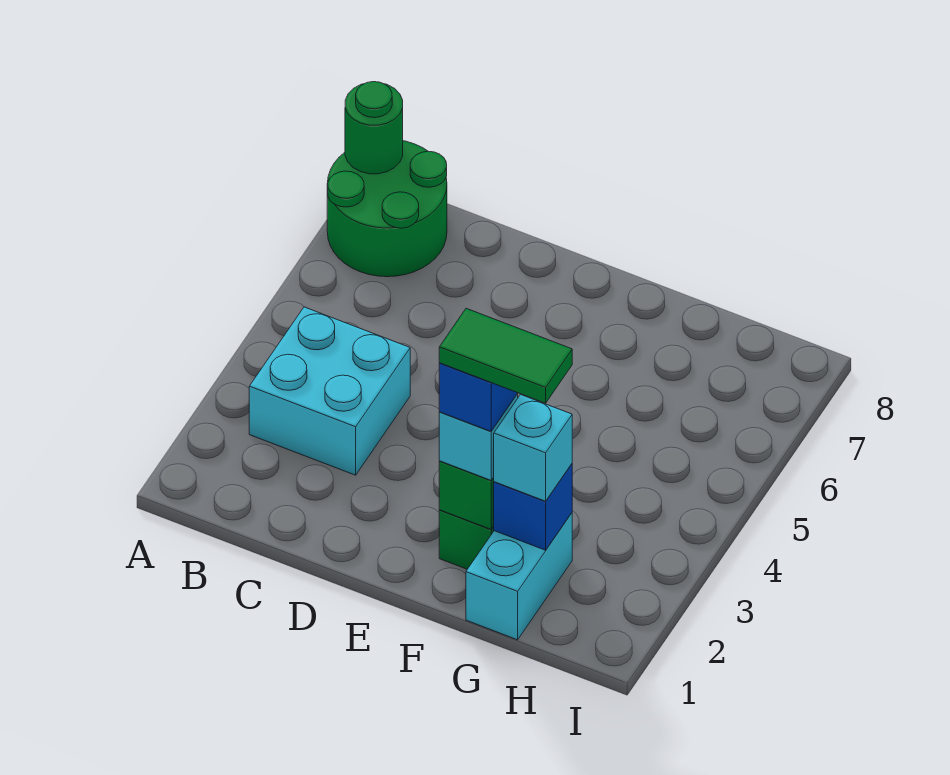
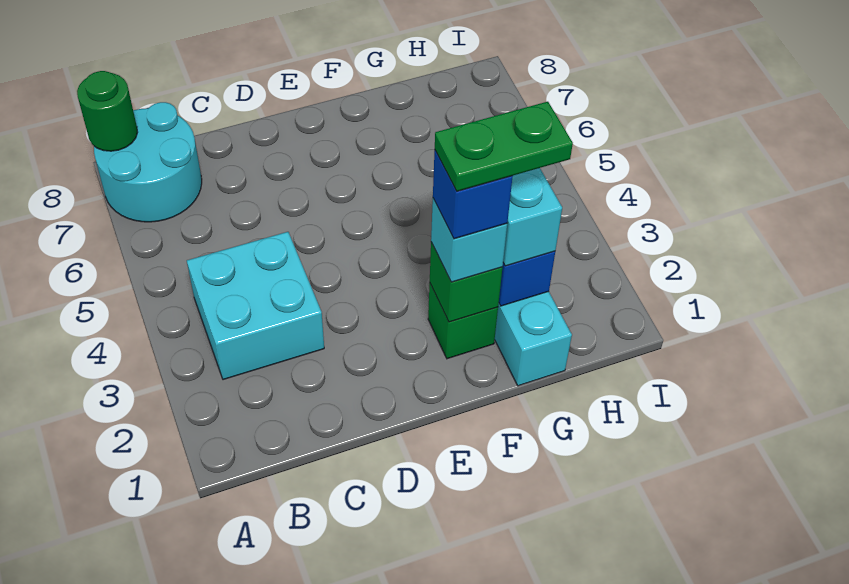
green 2x2 round brick [327,141,447,277] -> cyan 2x2 round brick [94,102,202,222]
green 1x2 tile [439,308,572,403] -> green 1x2 plate [435,102,573,191]

